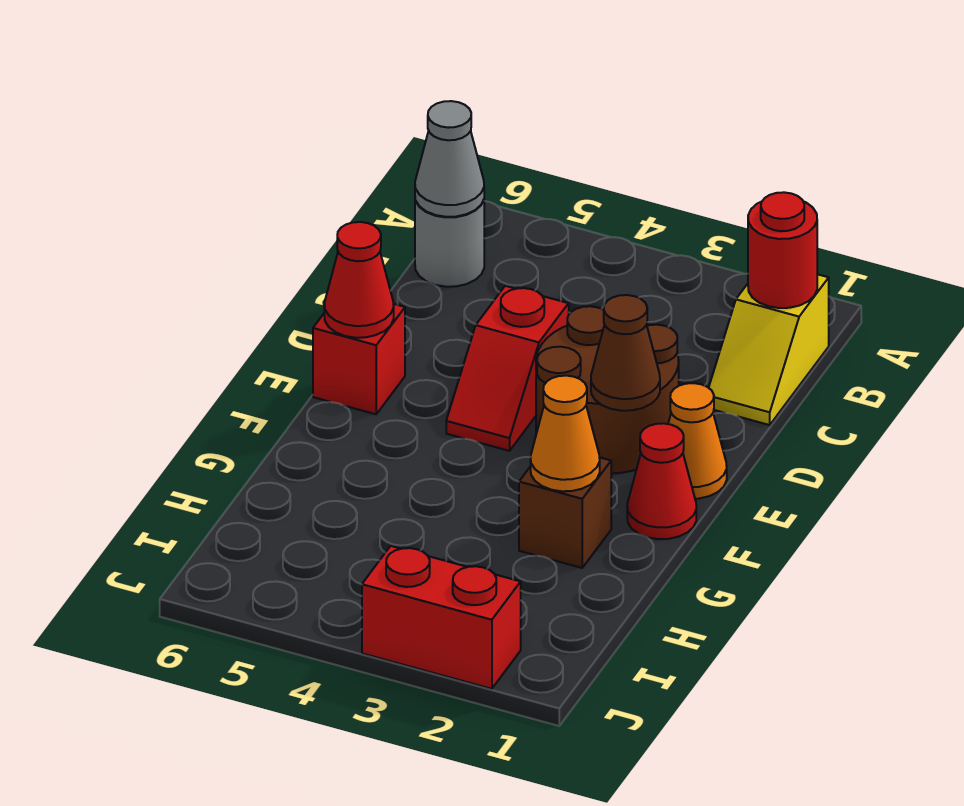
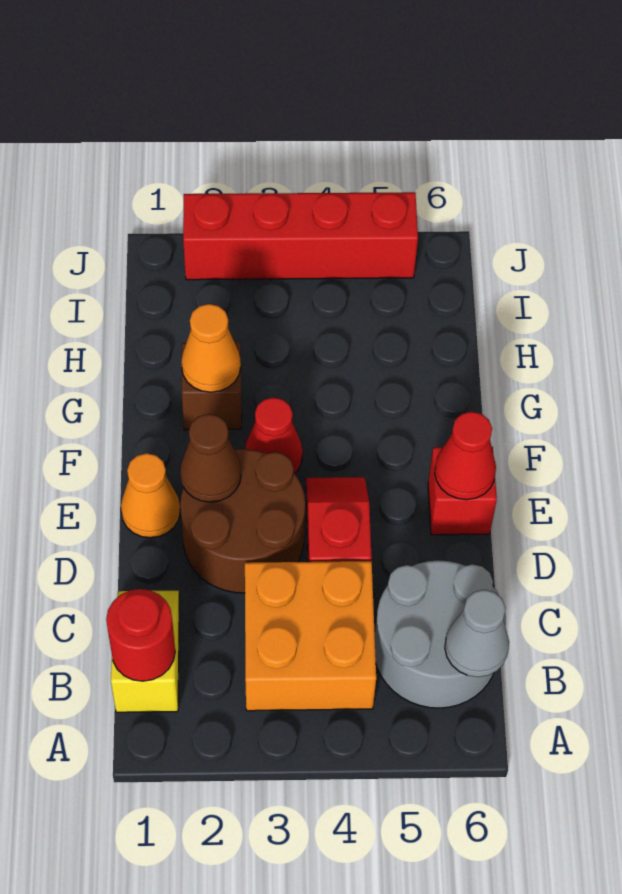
none -> orange 2x2 brick [245,561,376,711]
grey 1x1 round brick [415,200,484,287] -> grey 2x2 round brick [375,560,506,708]
red 1x1 cone [627,423,696,539] -> red 1x1 cone moved to [245,397,303,473]
red 1x2 brick [362,546,521,689] -> red 1x4 brick [183,192,418,280]

